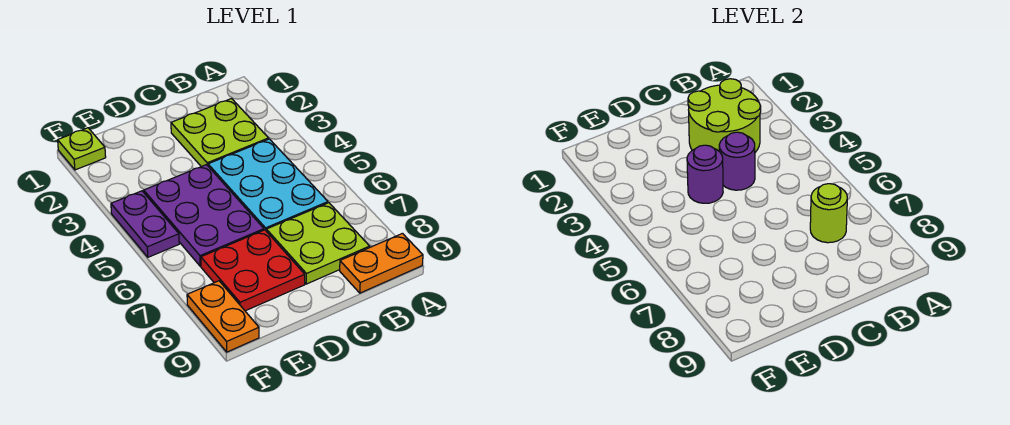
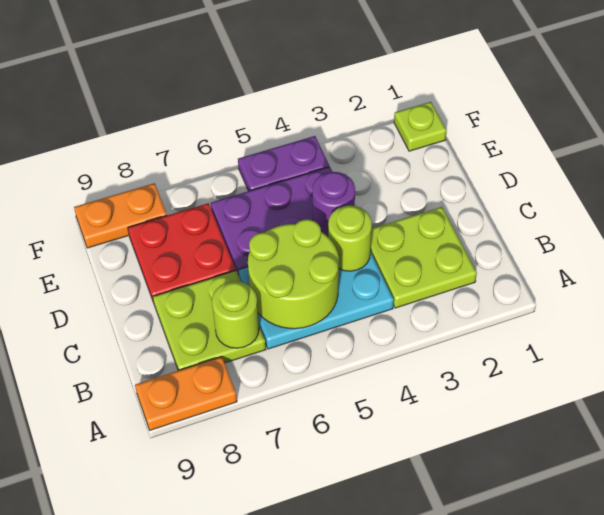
orange 1x2 plate [340,233,423,293] -> orange 1x2 plate turned to [135,357,237,430]
lime 2x2 round brick [688,79,761,152] -> lime 2x2 round brick moved to [248,219,339,329]
purple 1x1 round brick [719,132,755,190] -> lime 1x1 round brick [328,205,372,271]

